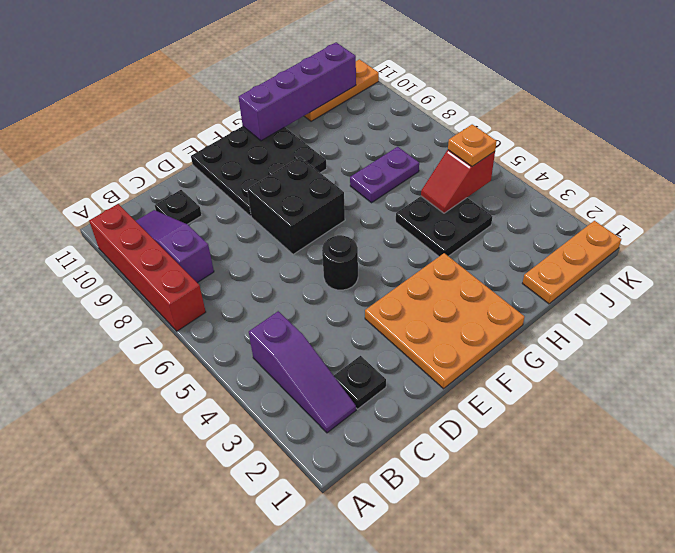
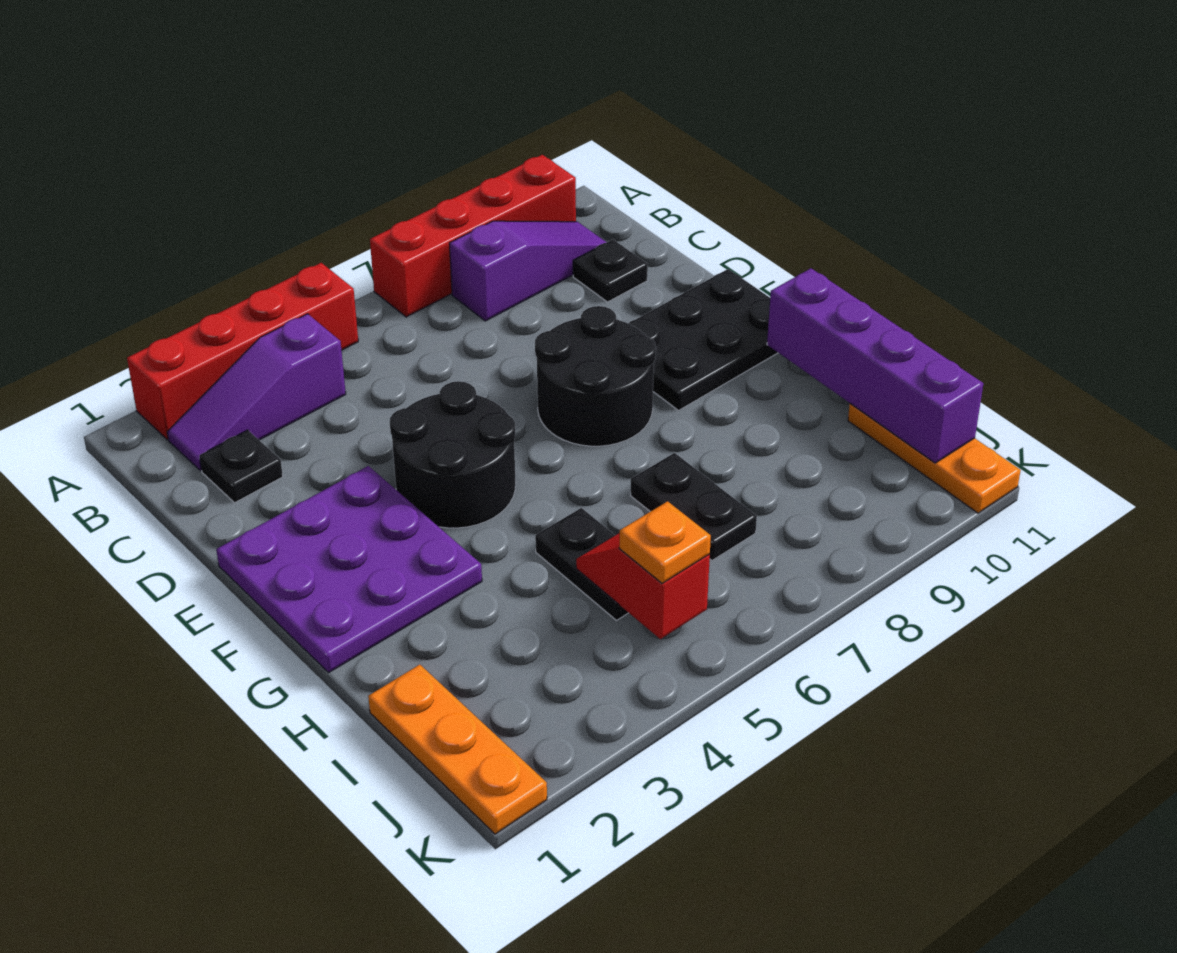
none -> red 1x4 brick [127,263,358,440]
orange 3x3 plate [365,253,525,389] -> purple 3x3 plate [216,466,482,672]
black 1x1 round brick [322,235,358,290] -> black 2x2 round brick [390,381,516,528]
black 2x2 brick [247,157,345,254] -> black 2x2 round brick [535,306,656,446]
black 3x3 plate [191,126,327,216] -> black 2x3 plate [628,269,778,410]
black 2x2 plate [396,196,492,256] -> black 1x2 plate [535,508,628,620]
purple 1x2 plate [350,147,419,203] -> black 1x2 plate [631,453,757,560]

